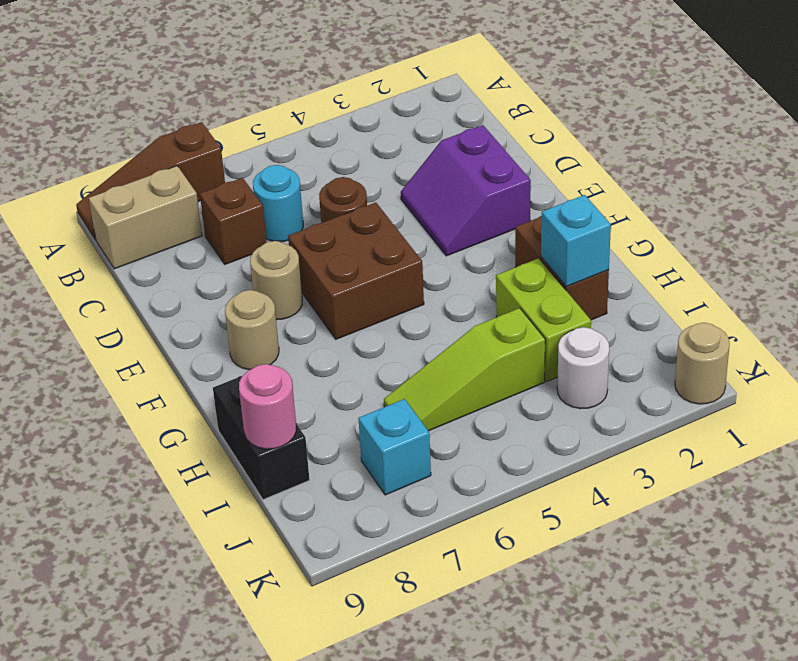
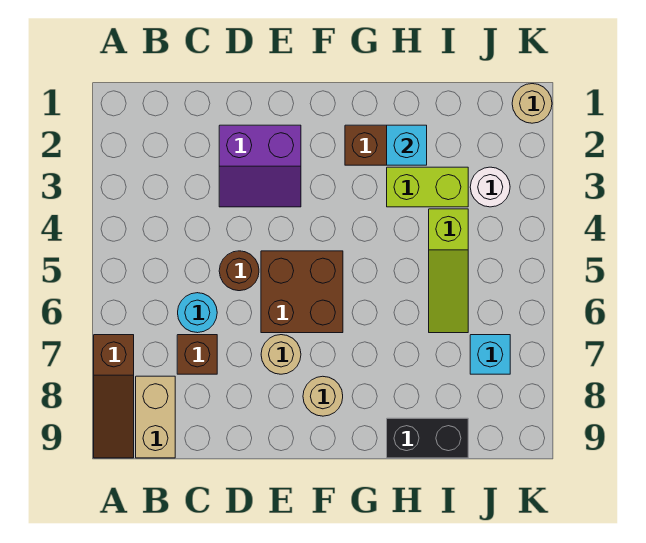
pink 1x1 round brick [239,364,296,449] -> none

